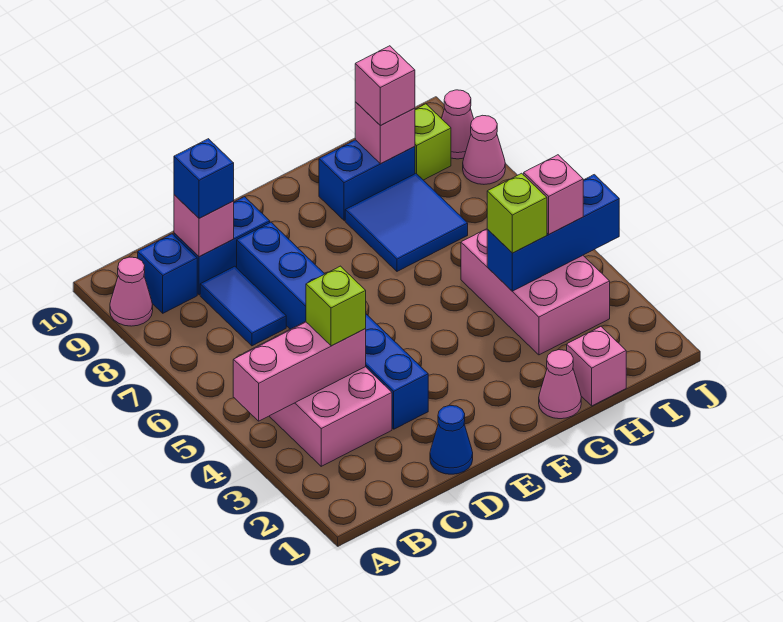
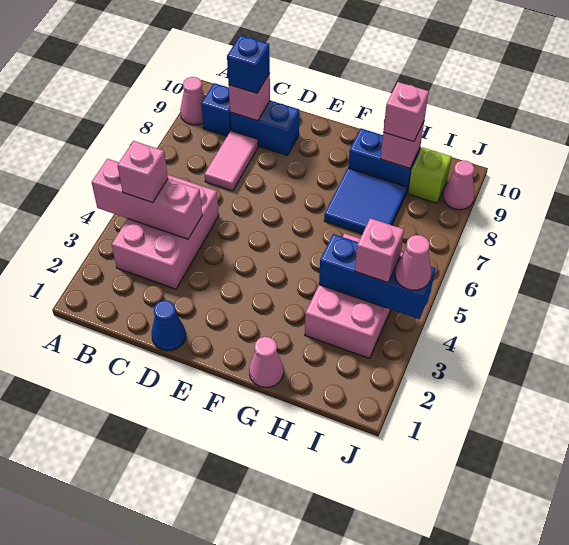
lime 1x1 brick [306,266,366,346] -> none
blue 1x2 tile [200,266,286,346] -> pink 1x2 tile [205,131,258,191]
blue 1x6 brick [237,222,428,429] -> none
pink 1x1 brick [567,326,626,406] -> pink 1x1 brick moved to [118,141,168,203]
lime 1x1 brick [487,173,547,253] -> none
pink 1x1 cone [463,115,505,184] -> pink 1x1 cone moved to [395,235,432,290]

